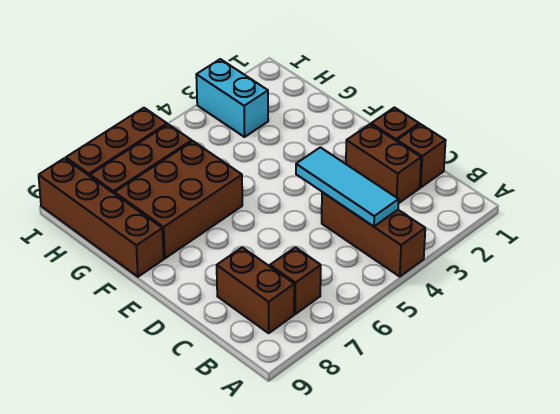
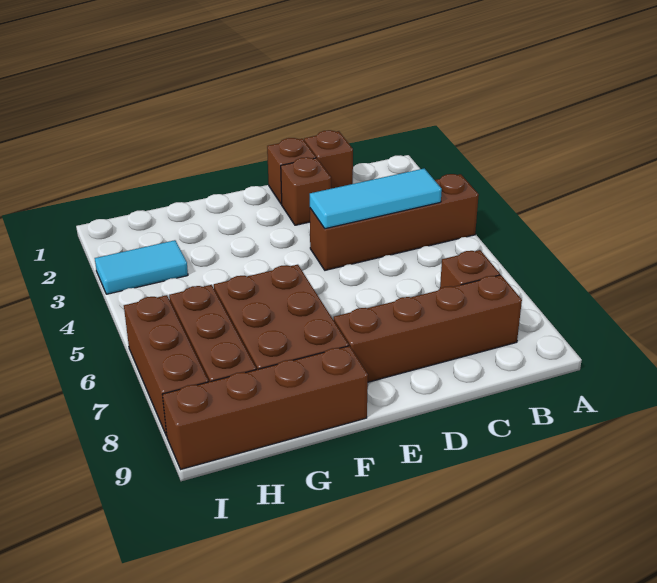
brown 1x3 brick [322,192,425,276] -> brown 1x4 brick [310,174,479,270]
brown 1x2 brick [217,247,294,333] -> brown 1x4 brick [334,275,522,382]
brown 1x2 brick [346,124,421,204] -> brown 1x1 brick [281,157,331,225]
cyan 1x2 brick [196,59,268,137] -> cyan 1x2 tile [95,240,188,294]

